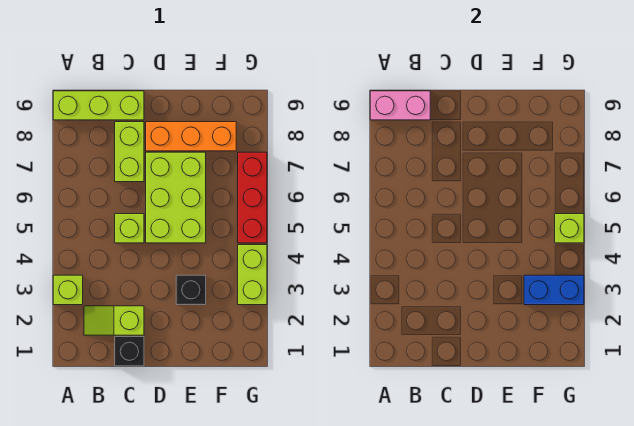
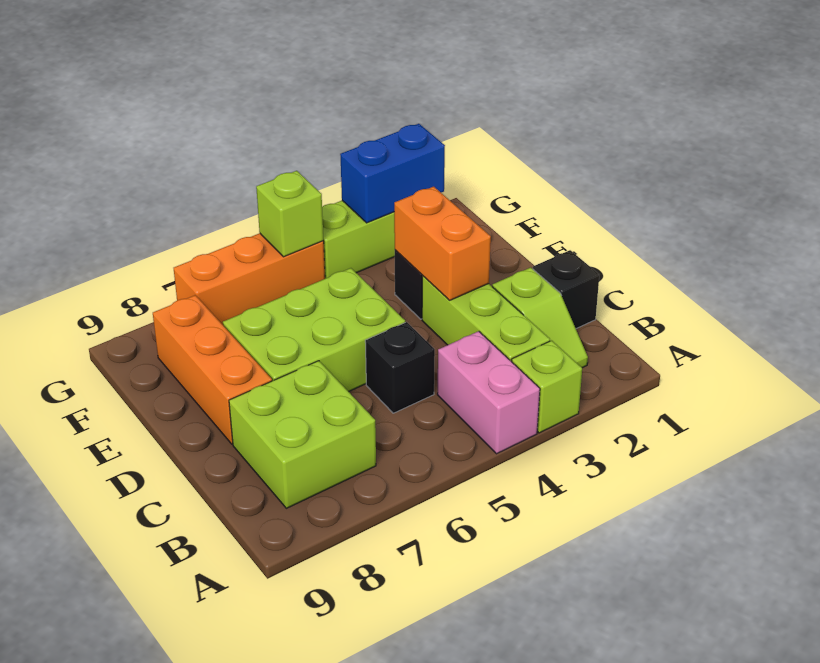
lime 1x3 brick [53,91,144,120] -> lime 1x3 brick moved to [422,276,550,361]
pink 1x2 brick [370,91,430,120] -> pink 1x2 brick moved to [437,331,540,454]
lime 1x1 brick [115,214,144,243] -> black 1x1 brick [365,322,435,413]
lime 1x2 brick [115,122,144,182] -> lime 2x2 brick [229,361,376,508]
none -> orange 1x2 brick [394,187,491,300]
blue 1x2 brick [524,275,584,305] -> blue 1x2 brick turned to [340,124,445,223]
red 1x3 brick [238,152,267,243] -> orange 1x3 brick [174,233,325,325]

